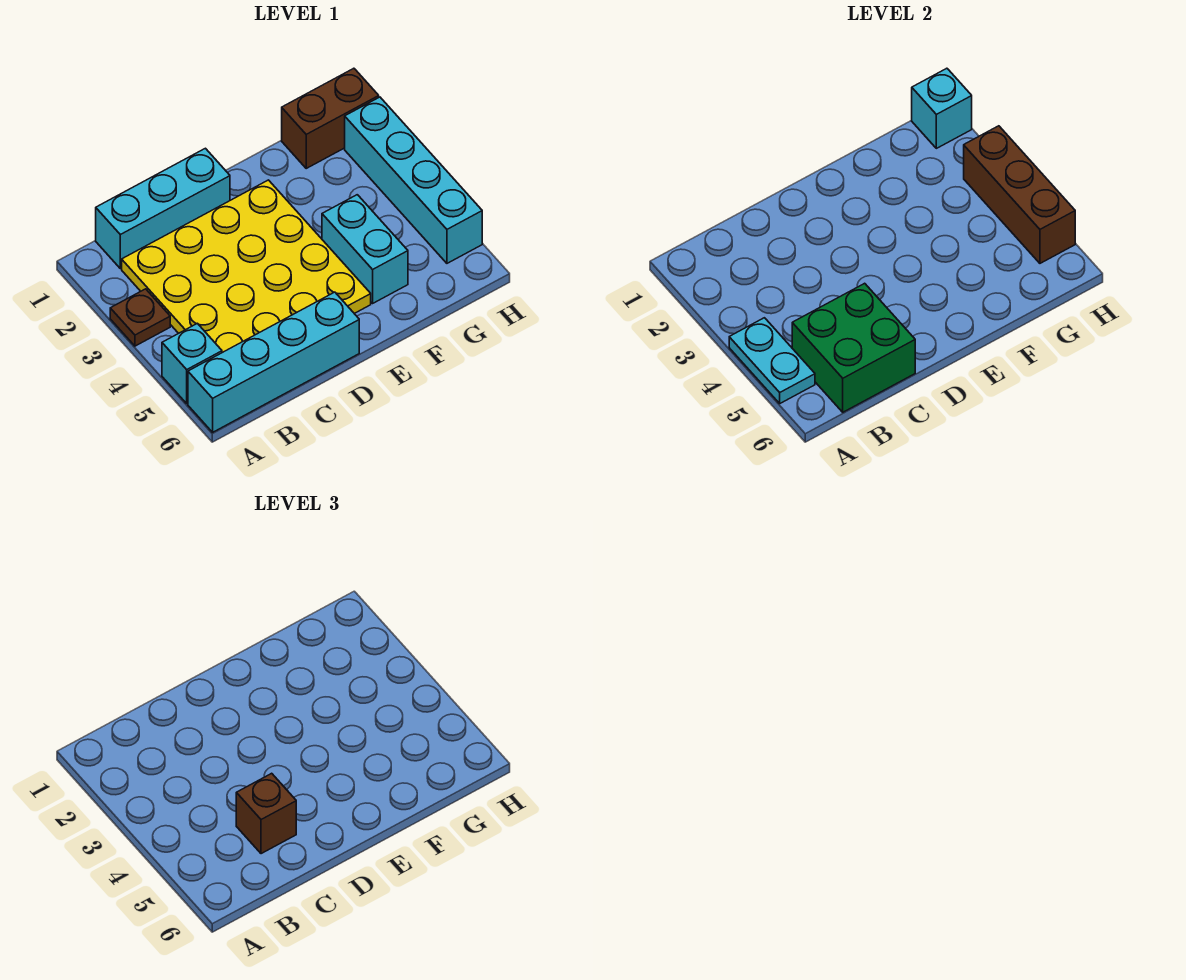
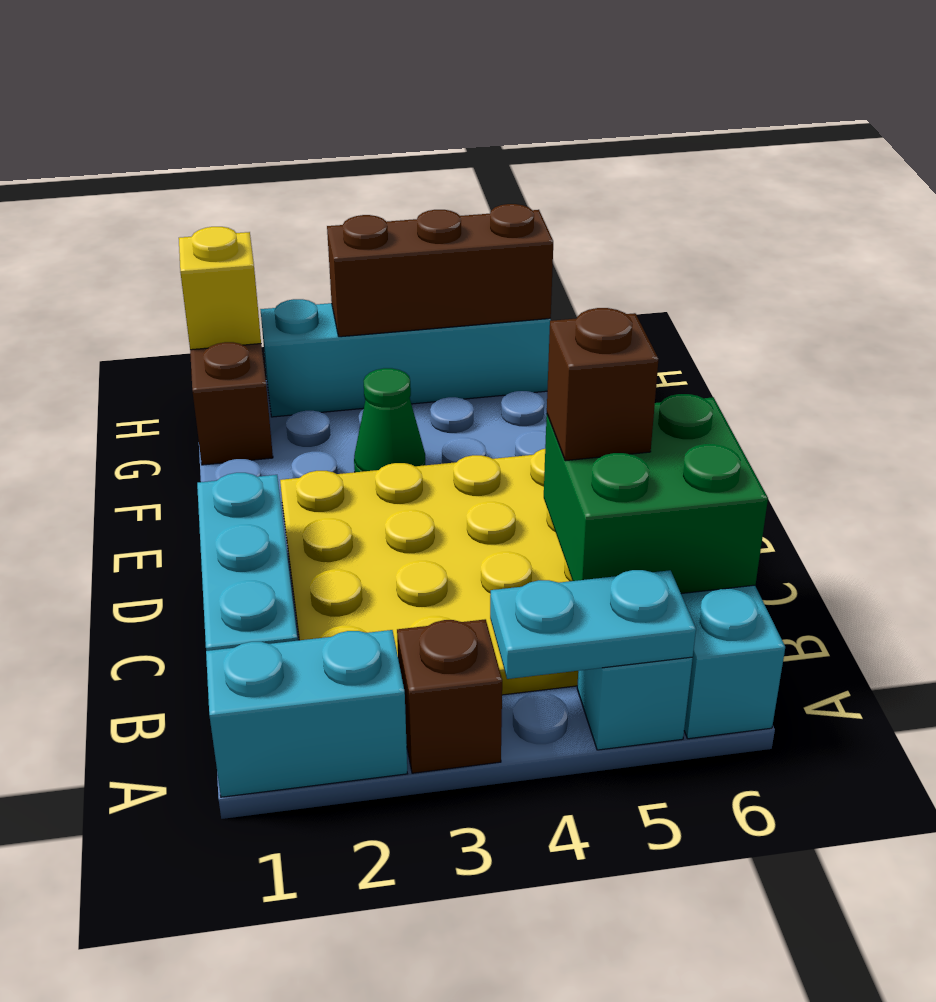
brown 1x1 plate [110,289,170,346] -> brown 1x1 brick [397,619,502,773]
none -> green 1x1 cone [354,368,425,472]
cyan 1x2 brick [322,195,408,303] -> cyan 1x2 brick moved to [206,630,407,797]
cyan 1x1 brick [912,68,972,148] -> yellow 1x1 brick [179,227,261,350]

